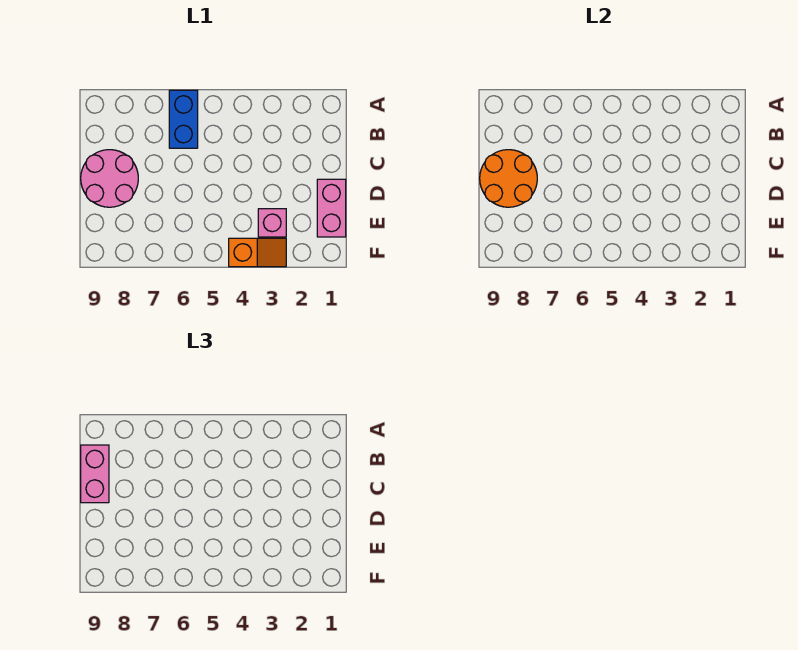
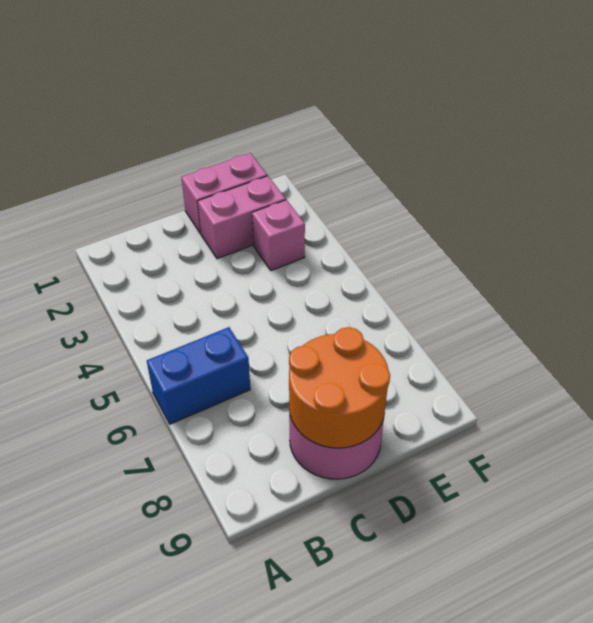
pink 1x2 brick [81,445,109,503] -> pink 1x2 brick moved to [198,176,286,259]
orange 1x2 slope [229,238,286,267] -> none

